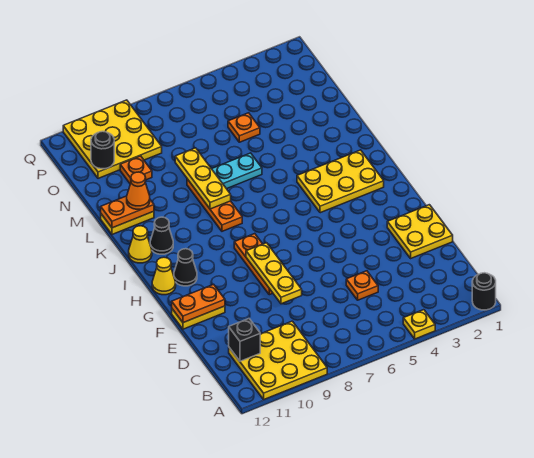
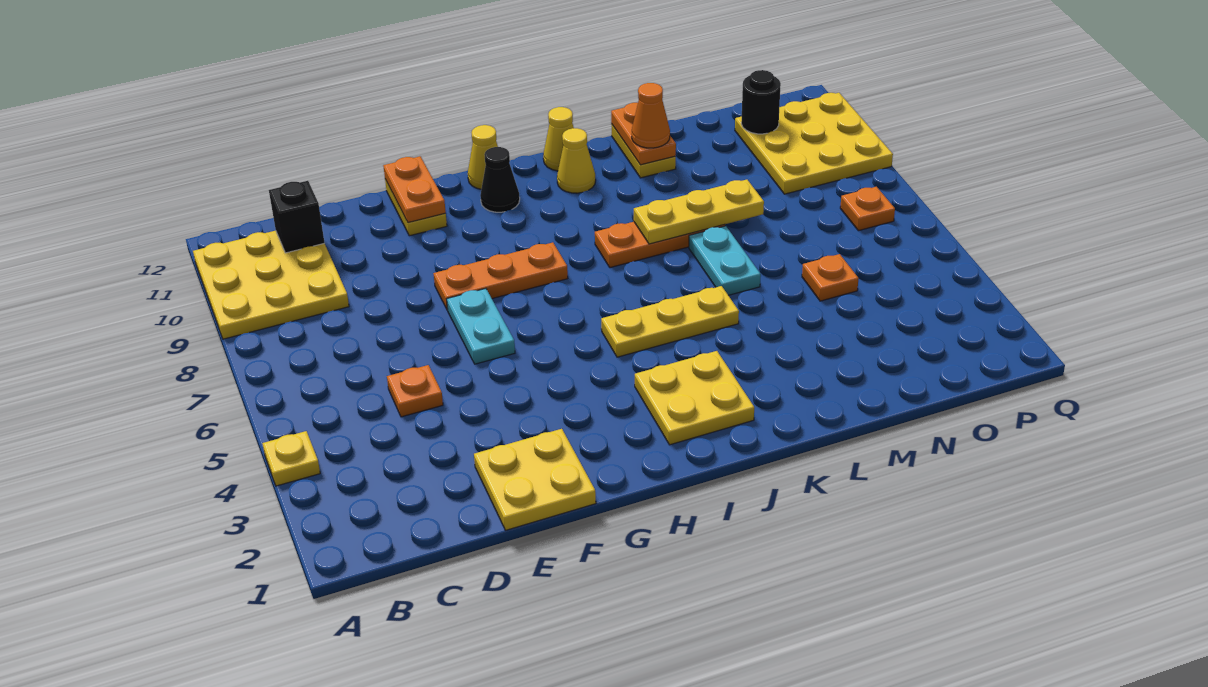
black 1x1 round brick [472,273,496,310] -> none
yellow 1x3 plate [246,243,302,304] -> yellow 1x3 plate moved to [601,286,739,357]
none -> cyan 1x2 plate [447,289,515,364]
yellow 2x3 plate [297,150,384,213] -> yellow 2x2 plate [635,351,754,445]
black 1x1 cone [150,217,173,254] -> yellow 1x1 cone [557,128,596,193]
orange 1x1 plate [120,156,152,184] -> orange 1x1 plate moved to [840,187,895,231]

